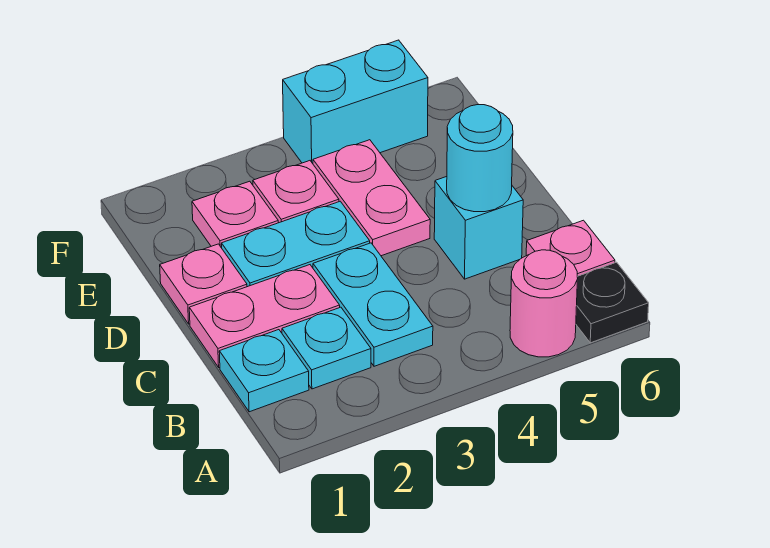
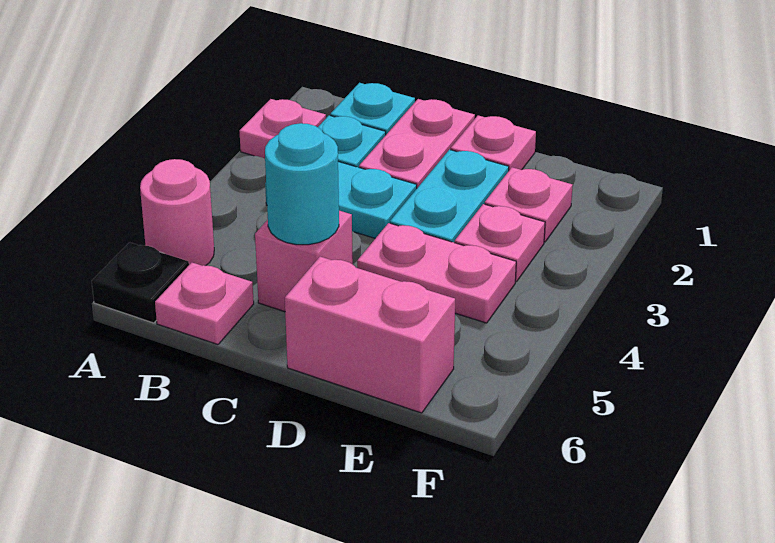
none -> pink 1x1 plate [240,99,326,159]
cyan 1x1 brick [434,177,523,279] -> pink 1x1 brick [255,211,353,312]
none -> pink 1x2 brick [285,257,455,413]
cyan 1x2 brick [283,40,428,164] -> none

